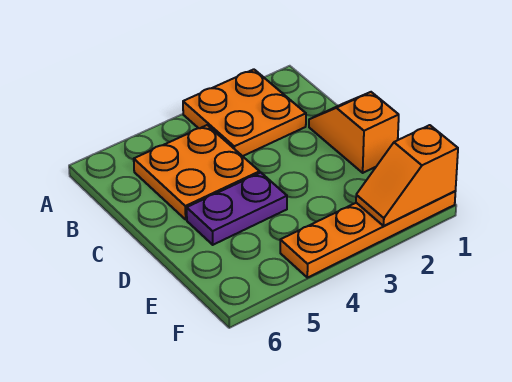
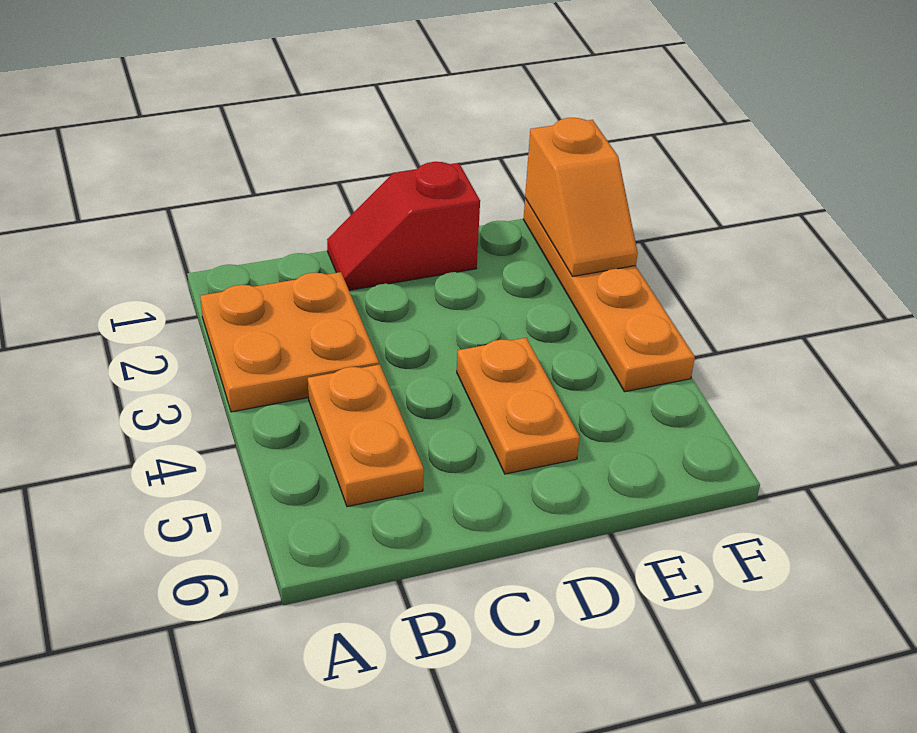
orange 2x2 plate [134,125,260,219] -> orange 1x2 plate [308,365,424,507]
orange 1x2 slope [309,92,399,173] -> red 1x2 slope [327,162,480,290]
purple 1x2 plate [187,172,287,245] -> orange 1x2 plate [457,338,580,474]

